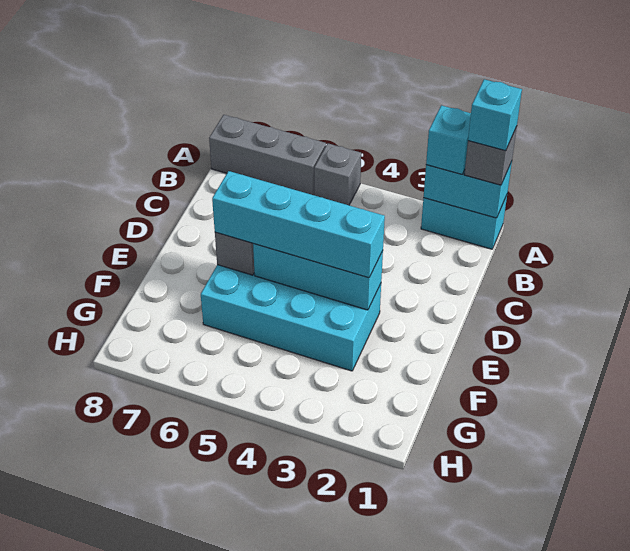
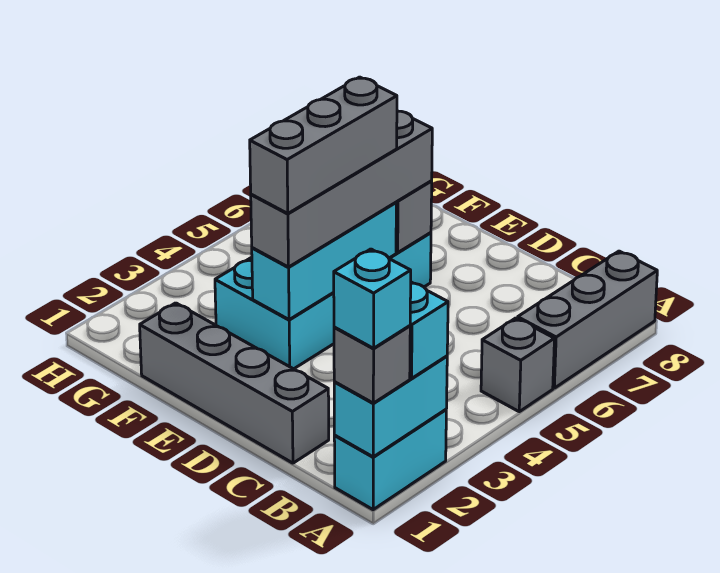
none -> grey 1x4 brick [140,303,329,463]
cyan 1x4 brick [212,171,385,278] -> grey 1x4 brick [251,111,432,267]
none -> grey 1x3 brick [250,77,397,214]

